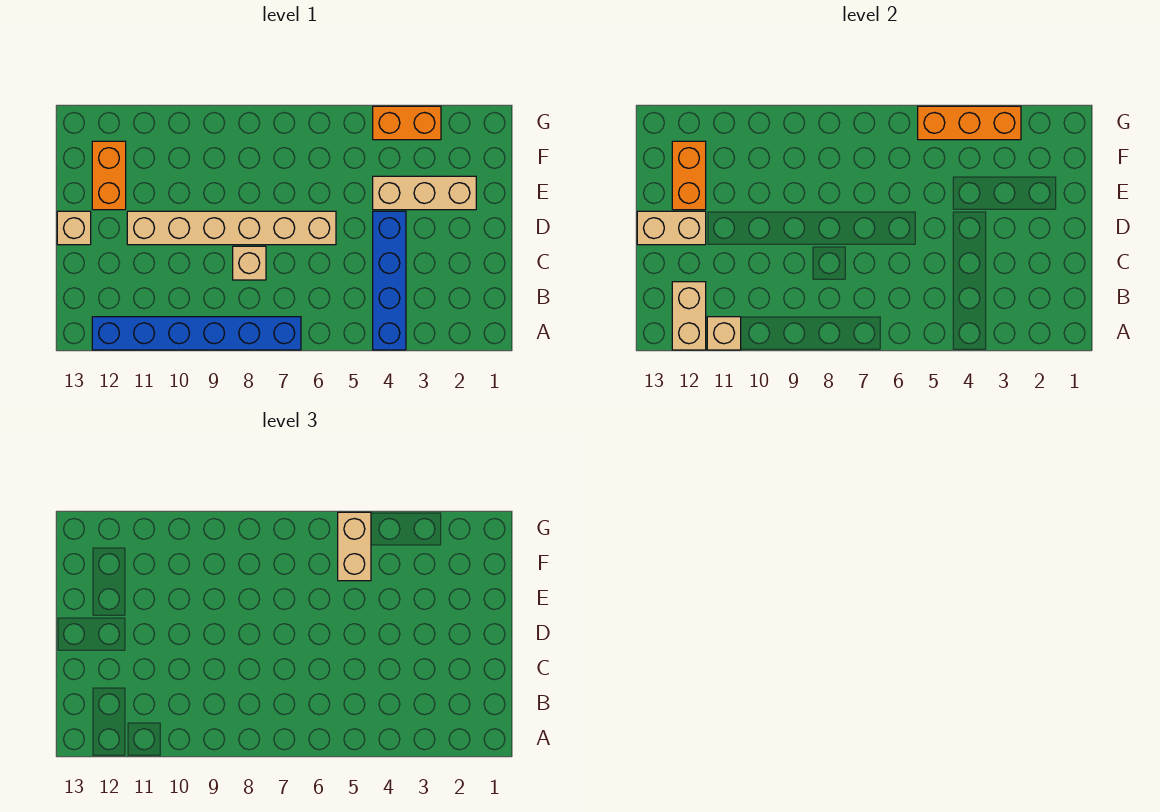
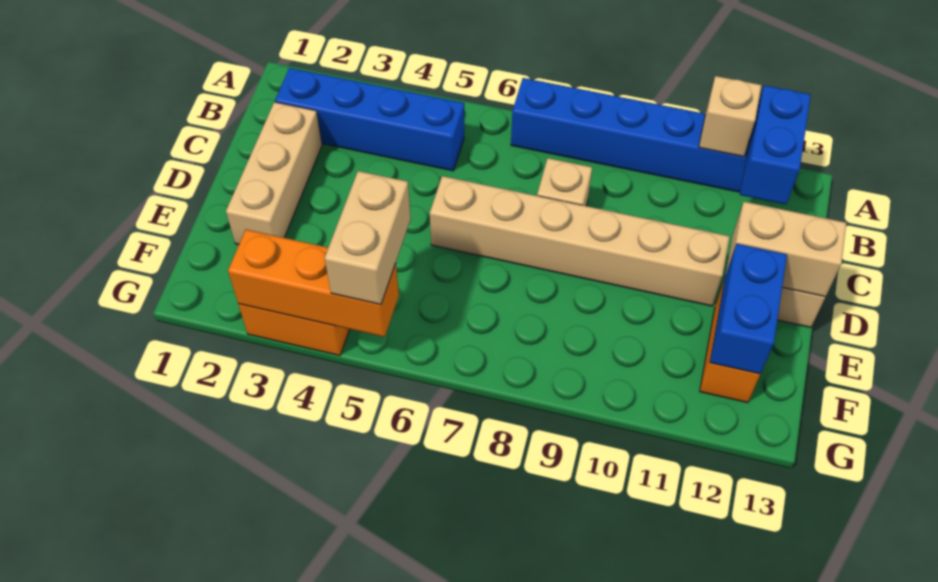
blue 1x4 brick [373,211,406,350] -> blue 1x4 brick turned to [275,68,464,171]
tan 1x2 brick [672,282,706,350] -> blue 1x2 brick [740,85,811,204]
tan 1x3 brick [373,176,476,210] -> tan 1x3 brick turned to [226,102,322,244]
orange 1x2 brick [672,141,706,210] -> blue 1x2 brick [710,244,787,374]

